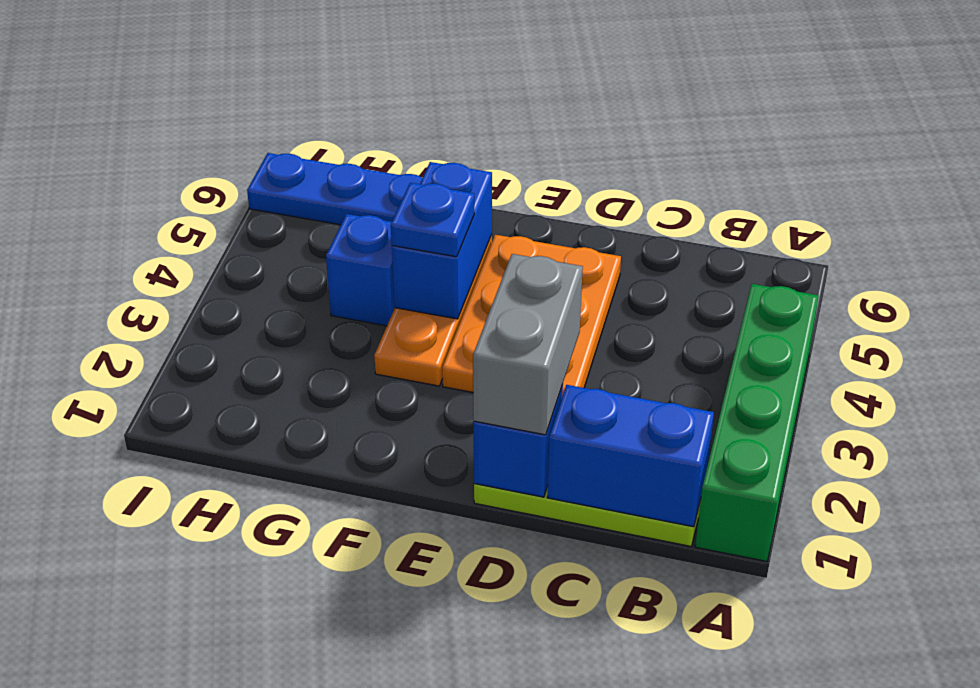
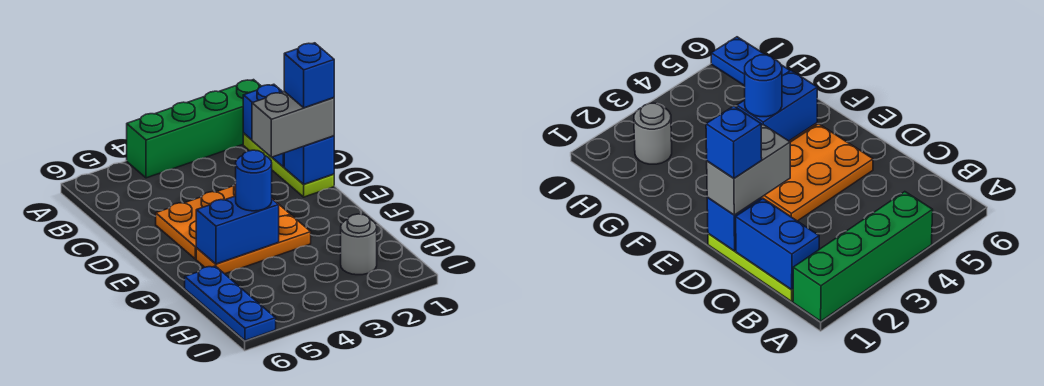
blue 1x1 plate [391,183,474,257] -> blue 1x1 round brick [236,150,272,211]
blue 1x1 brick [326,214,395,326] -> blue 1x1 brick moved to [284,43,334,108]
none -> grey 1x1 round brick [341,214,377,275]

